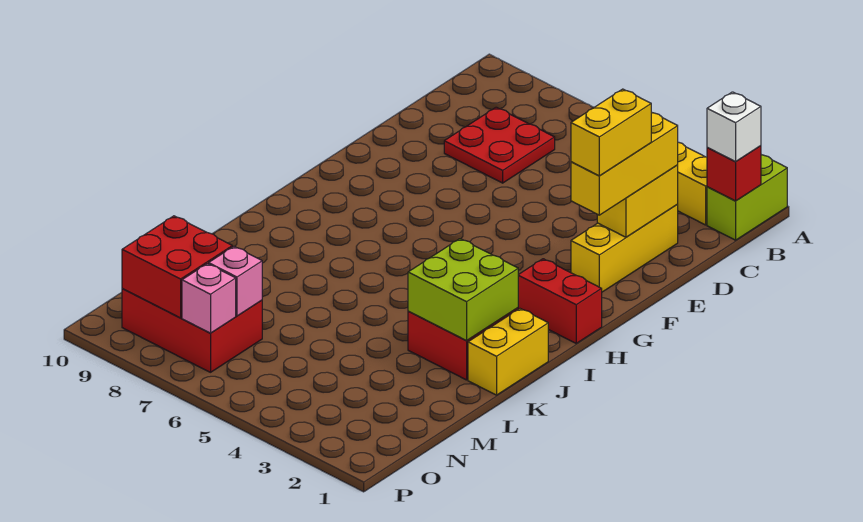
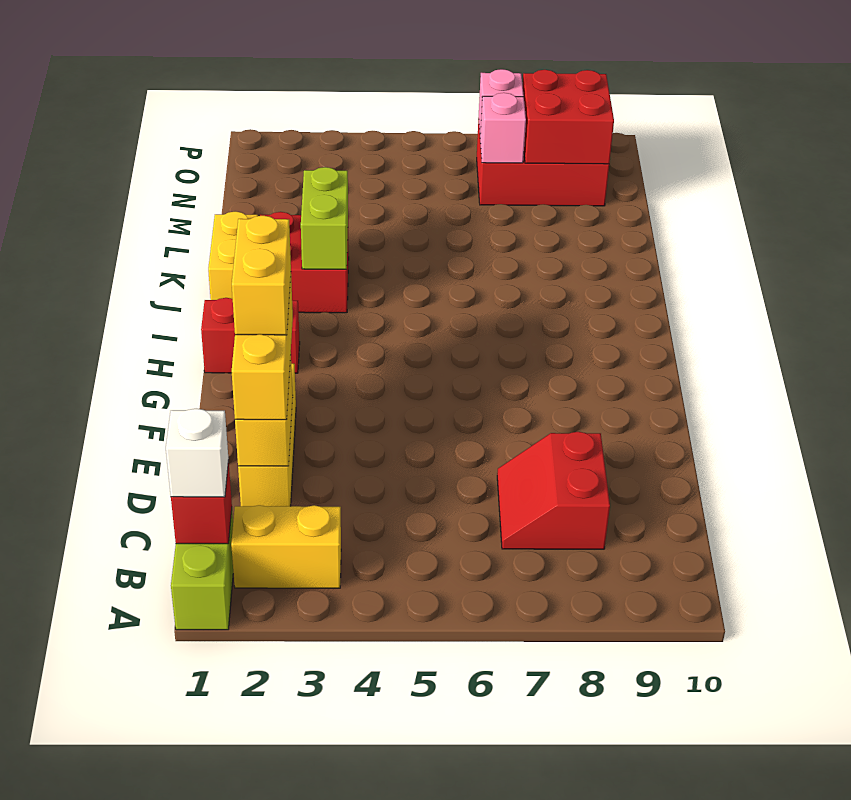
red 2x2 plate [444,107,555,183] -> red 2x2 slope [497,432,610,549]
lime 2x2 brick [408,239,518,341] -> lime 1x2 brick [301,167,348,269]

